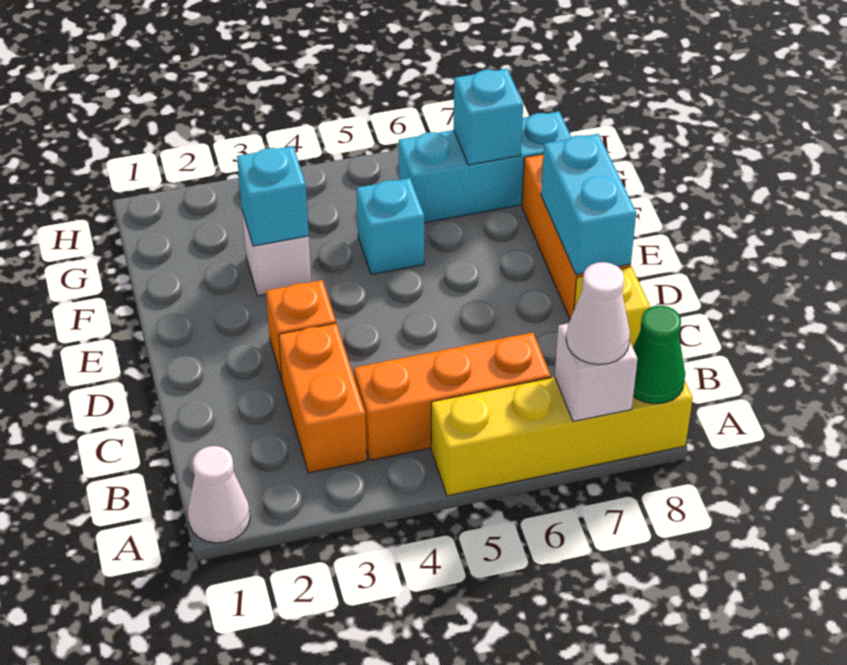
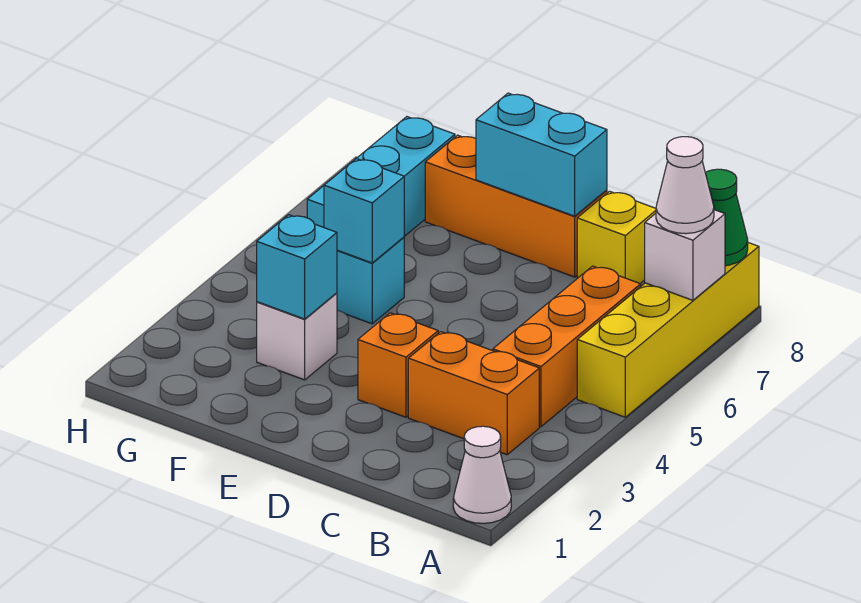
cyan 1x1 brick [454,69,523,165] -> cyan 1x1 brick moved to [324,159,404,263]

